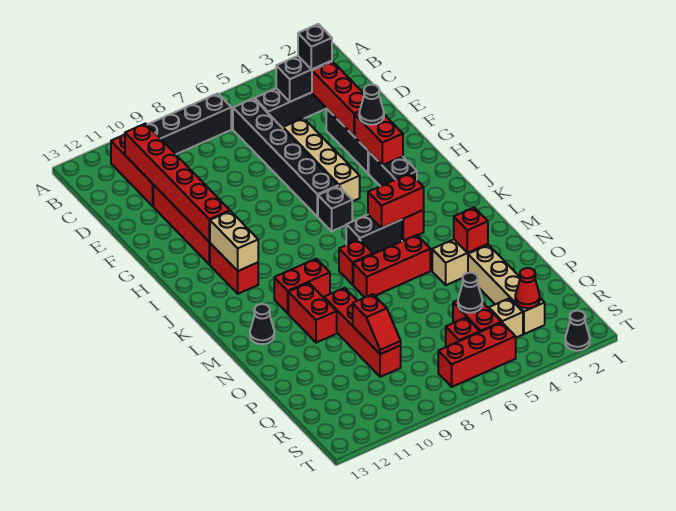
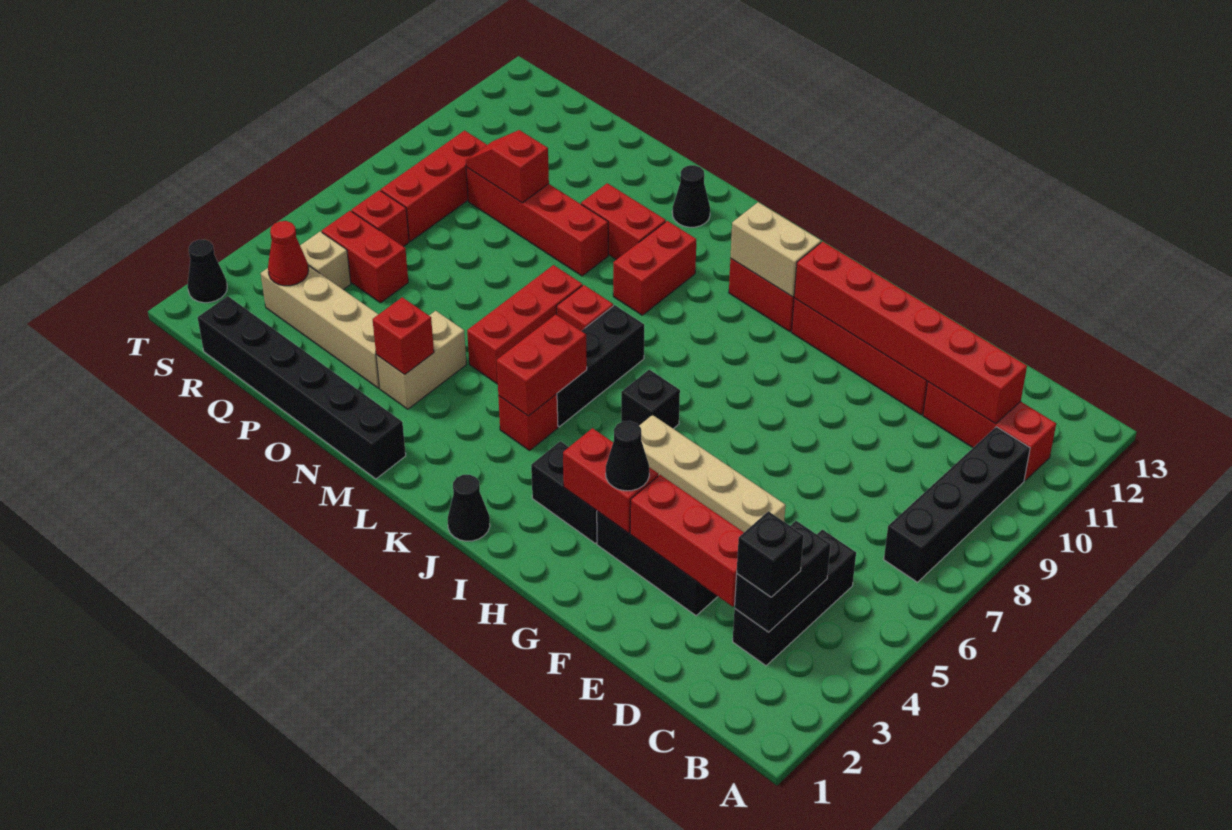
black 1x6 brick [233,99,338,217] -> black 1x6 brick moved to [198,296,406,479]
black 1x2 brick [346,215,402,254] -> black 1x3 brick [557,305,644,427]
black 1x1 cone [458,273,482,313] -> black 1x1 cone moved to [448,475,490,541]
red 1x3 brick [438,322,516,387] -> red 1x3 brick moved to [381,131,487,241]

